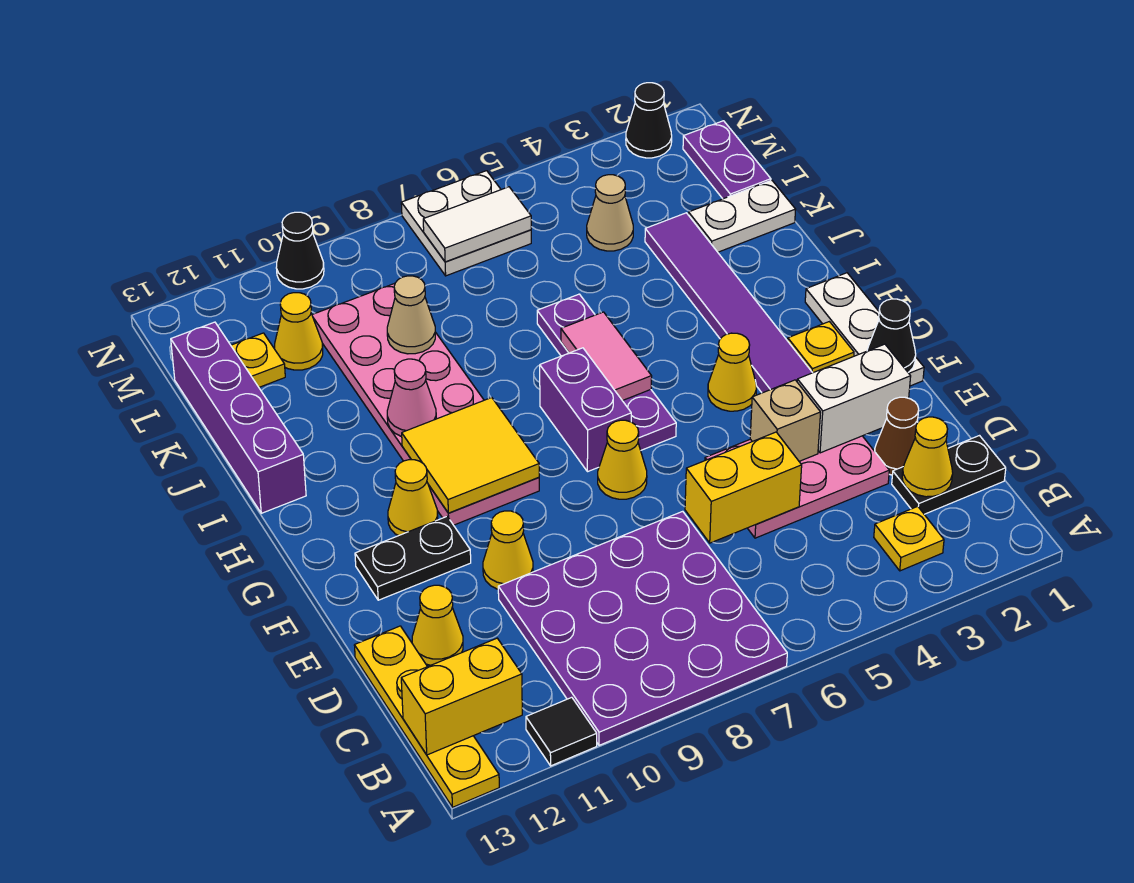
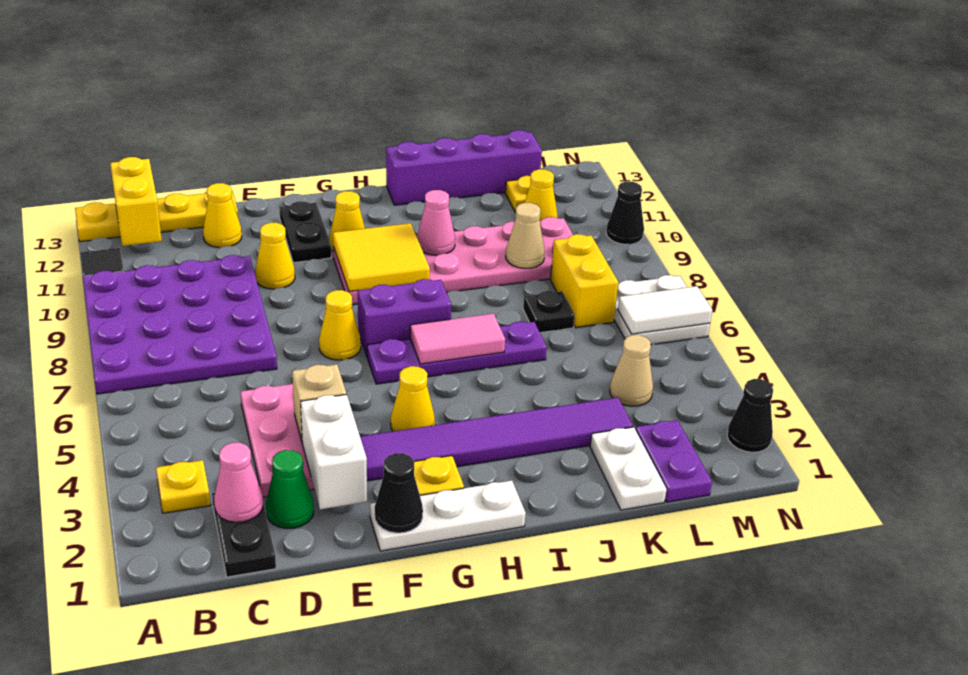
yellow 1x1 cone [902,417,953,497] -> pink 1x1 cone [214,443,263,522]
brown 1x1 cone [875,397,919,475] -> green 1x1 cone [266,450,314,529]
yellow 1x2 brick [685,432,802,543] -> yellow 1x2 brick moved to [551,234,618,328]
none -> black 1x1 plate [523,291,575,333]
purple 1x2 plate [683,121,771,199] -> purple 1x2 plate turned to [636,420,712,502]
white 1x2 tile [423,187,531,262] -> white 1x2 tile turned to [618,286,712,334]

